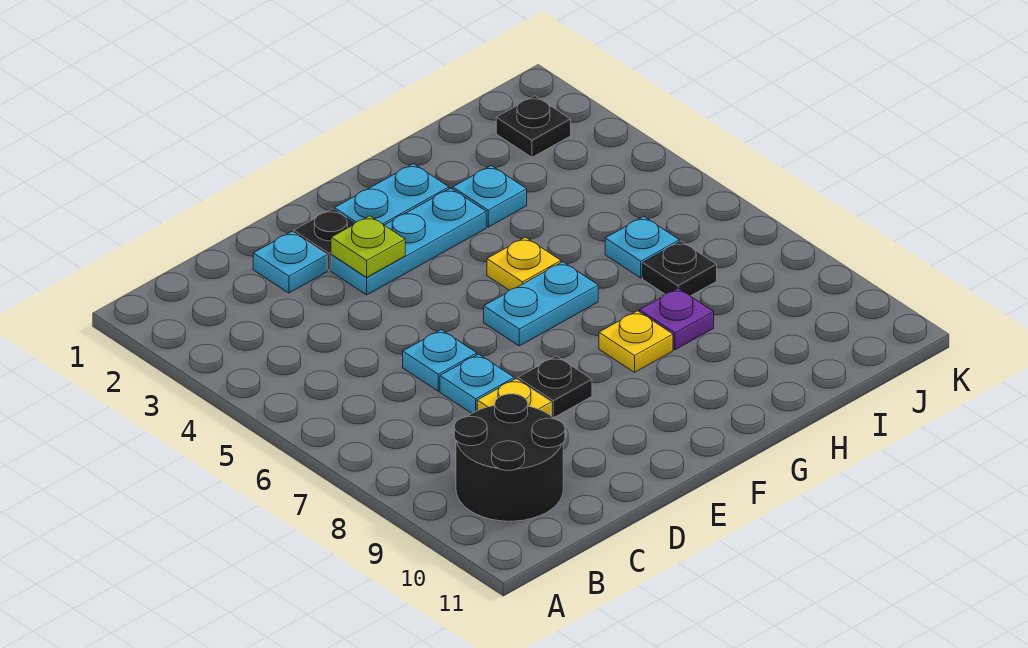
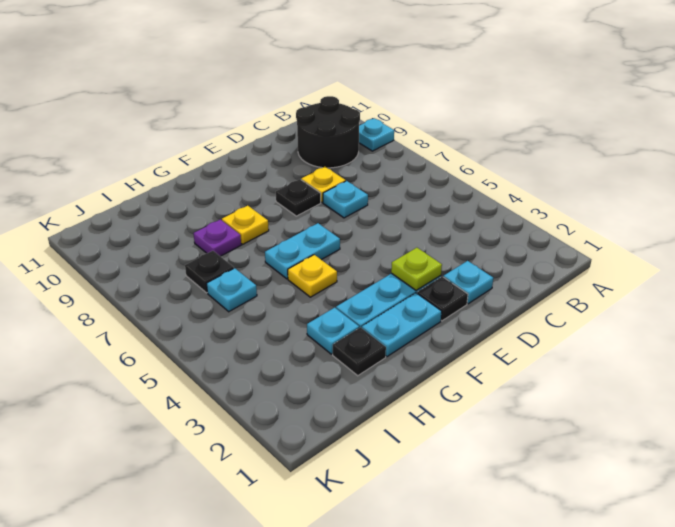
cyan 1x1 plate [403,330,477,391] -> cyan 1x1 plate moved to [359,118,394,151]
black 1x1 plate [496,96,571,157] -> black 1x1 plate moved to [333,327,386,376]

